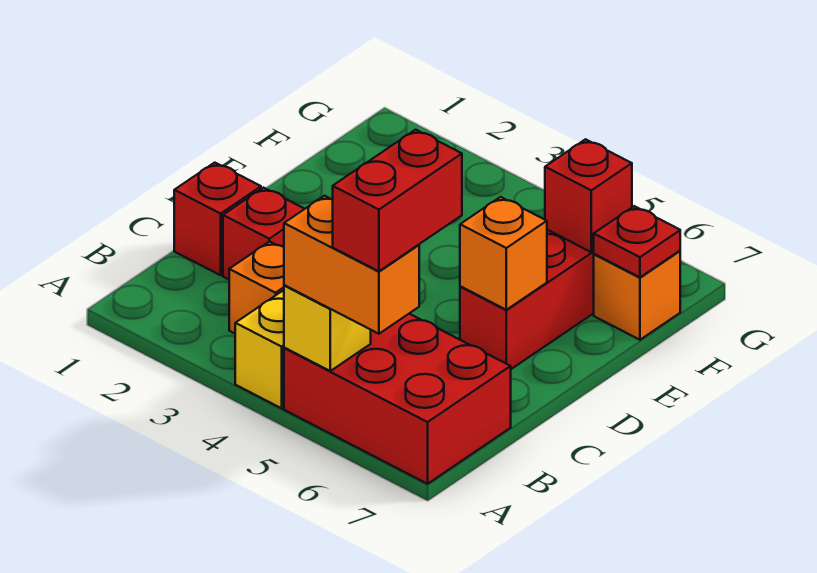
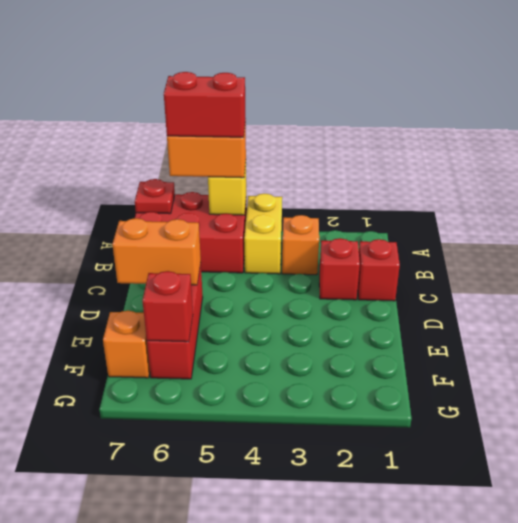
red 1x2 brick [333,130,462,271] -> red 1x2 brick turned to [164,72,246,137]
orange 1x1 brick [460,197,547,310] -> orange 1x2 brick [112,218,201,285]
red 1x1 plate [594,206,680,277] -> red 1x1 plate moved to [135,179,175,214]

